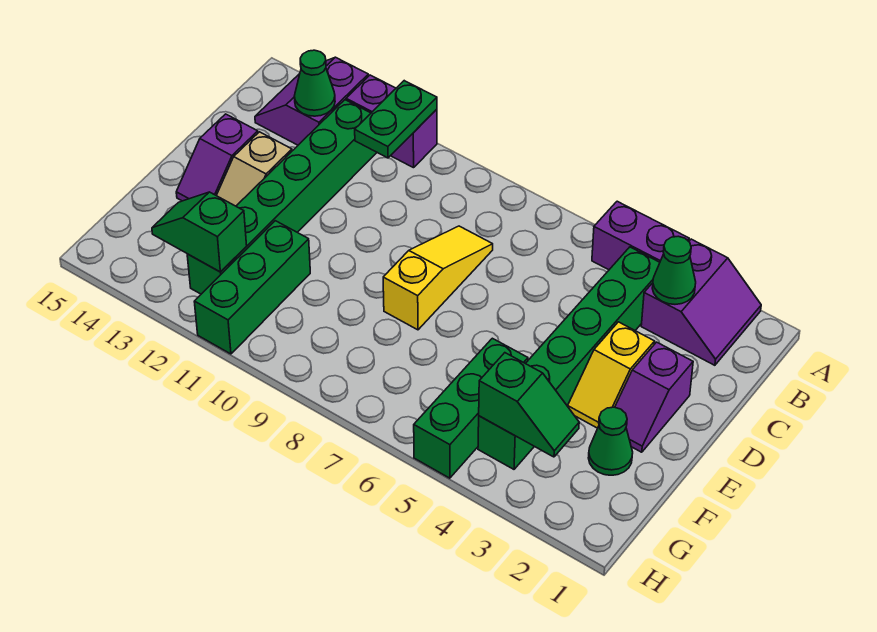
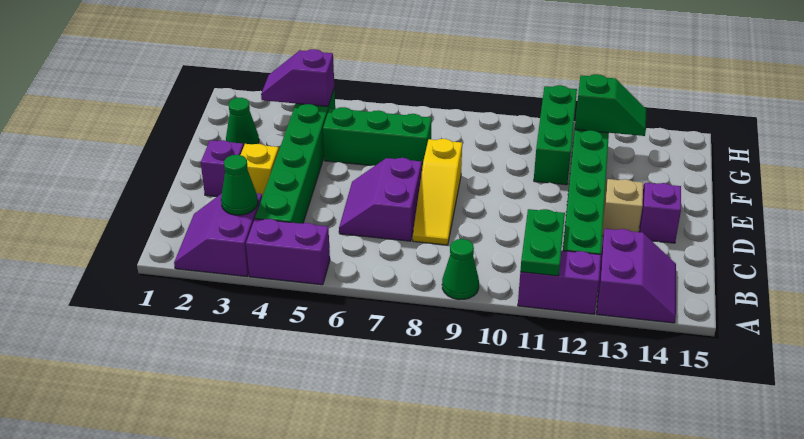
green 1x1 cone [294,50,335,116] -> green 1x1 cone moved to [442,239,479,300]
none -> purple 2x2 slope [339,158,422,241]
green 1x3 brick [414,338,528,478] -> green 1x3 brick turned to [323,107,432,170]
green 1x2 slope [479,353,579,457] -> purple 1x2 slope [261,49,334,106]

